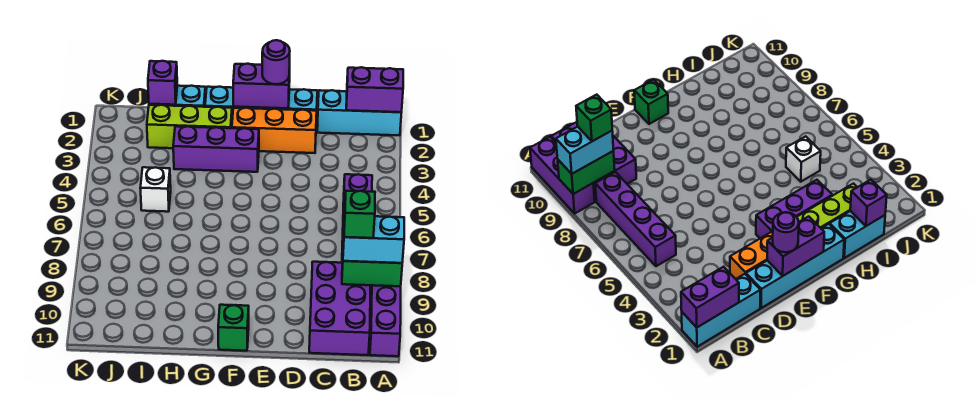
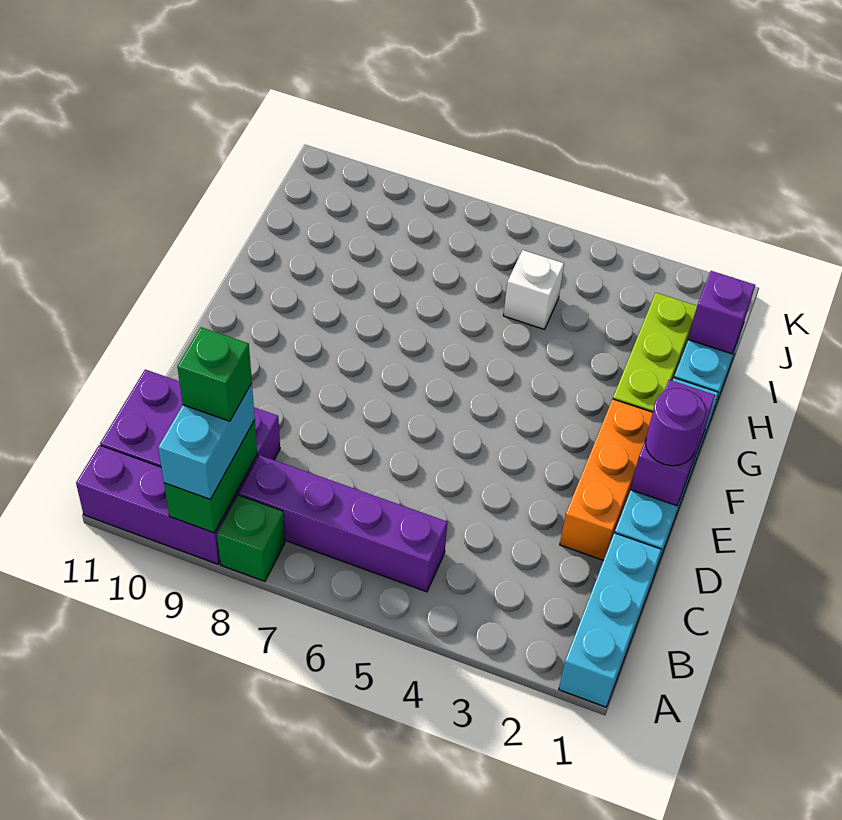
purple 1x2 brick [346,67,403,112] -> none
purple 1x3 brick [173,126,259,172] -> none
green 1x1 brick [218,305,249,351] -> green 1x1 brick moved to [217,495,285,581]

